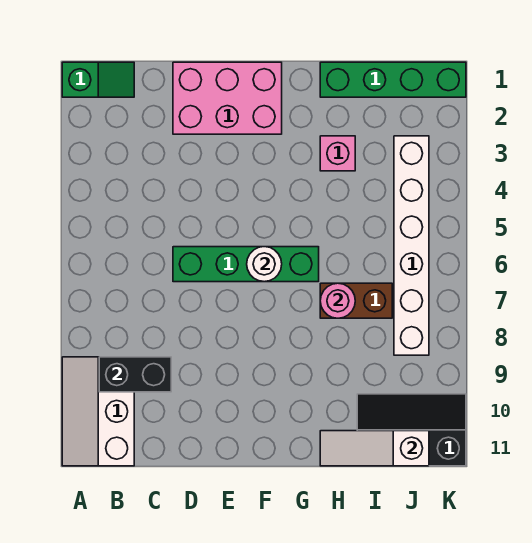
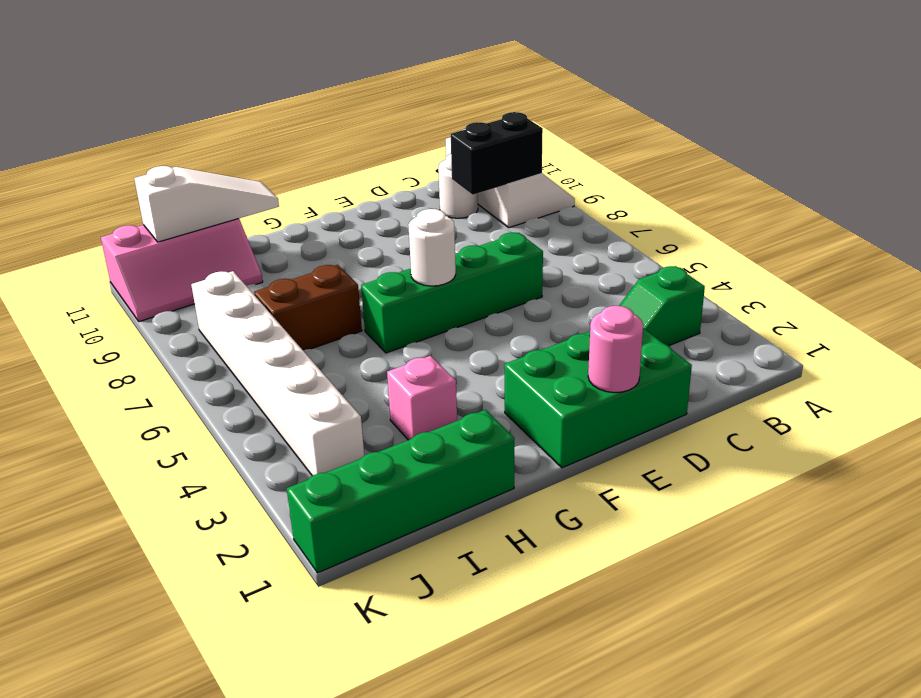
green 1x2 slope [62,62,134,97] -> green 1x2 slope moved to [619,266,705,346]
none -> white 1x1 round brick [438,154,478,218]
pink 2x3 brick [173,62,282,134] -> green 2x3 brick [504,328,692,468]
pink 1x1 round brick [320,283,355,318] -> pink 1x1 round brick moved to [588,306,643,393]
black 2x3 slope [357,394,466,466] -> pink 2x3 slope [101,219,263,322]

